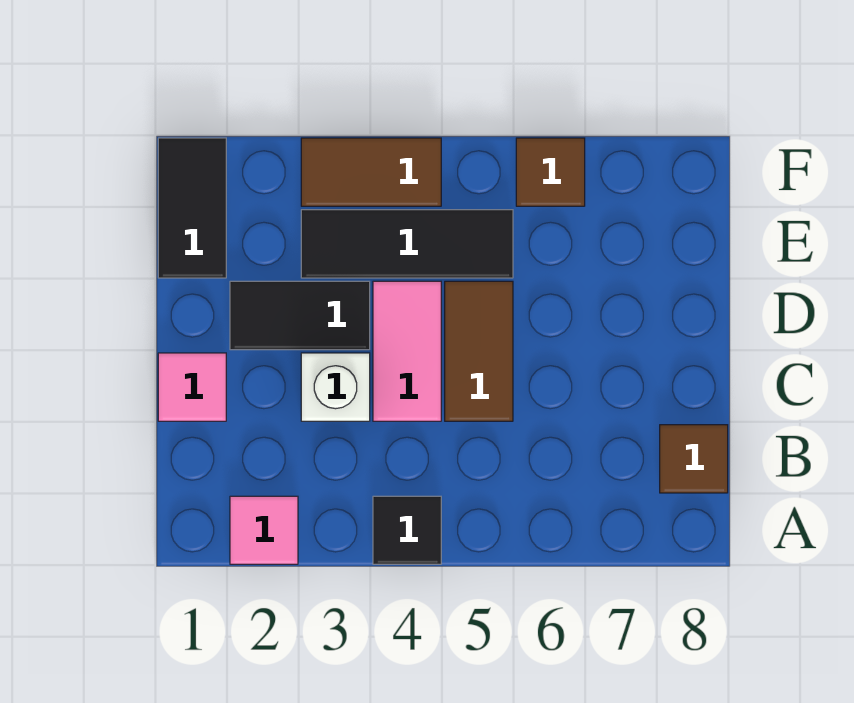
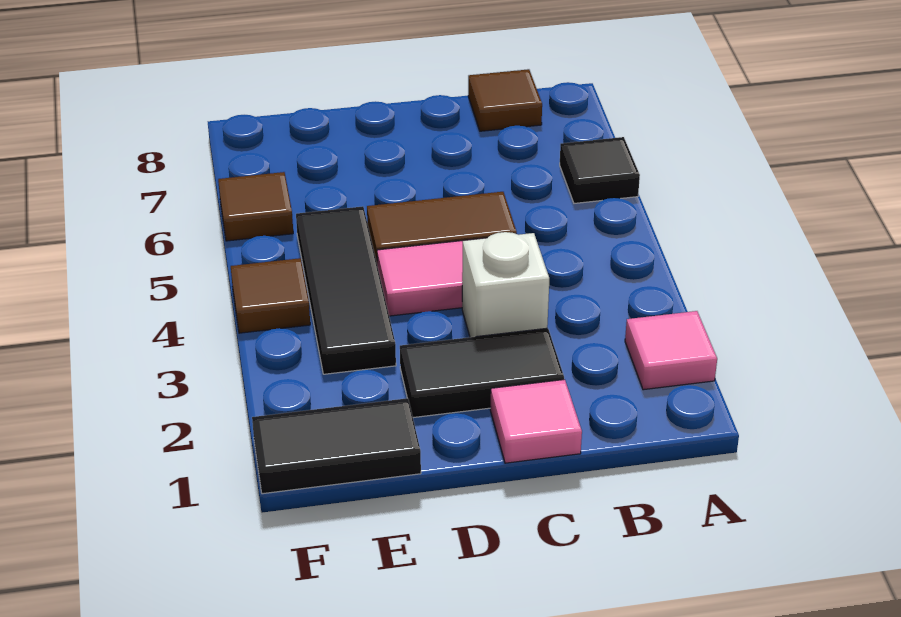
black 1x1 tile [373,496,441,564] -> black 1x1 tile moved to [560,137,640,203]
black 1x2 tile [230,281,370,350] -> black 1x2 tile turned to [400,328,564,418]
brown 1x2 tile [301,138,441,206] -> brown 1x1 tile [231,258,310,333]

